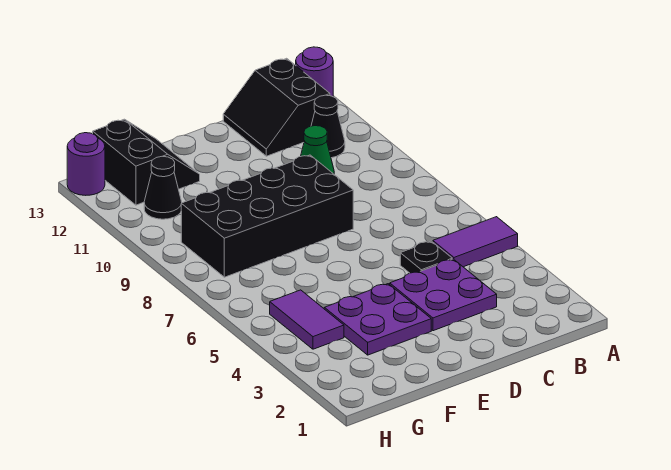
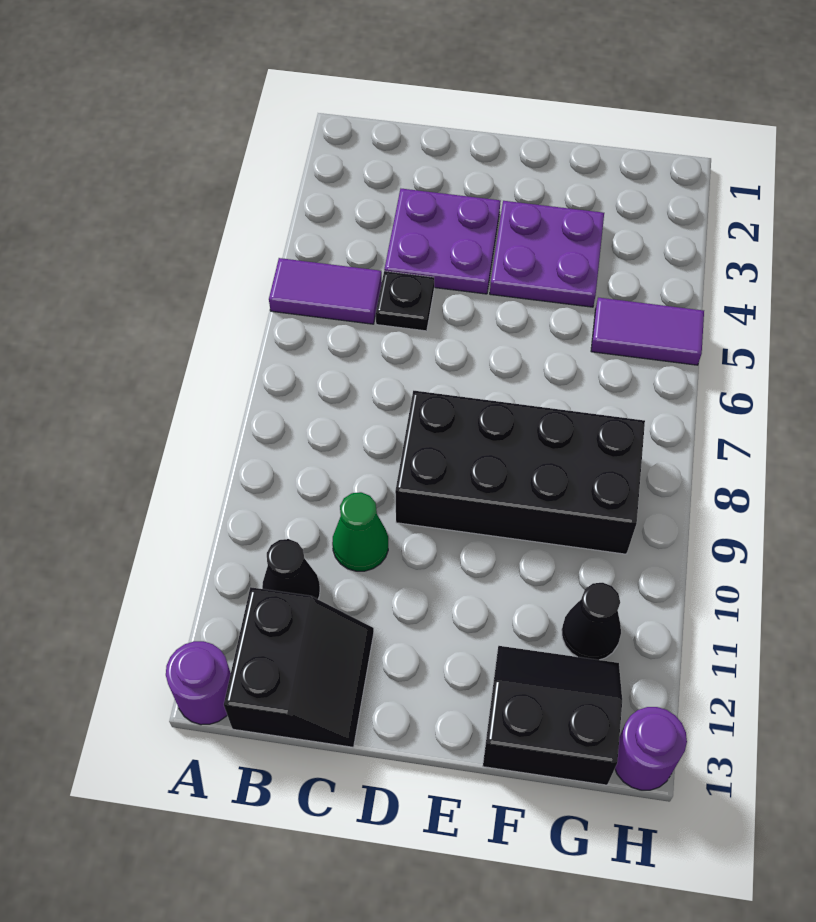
black 2x2 slope [93,119,200,205] -> black 2x2 slope turned to [483,646,622,785]
purple 1x2 tile [270,290,344,349] -> purple 1x2 tile turned to [591,298,704,365]

